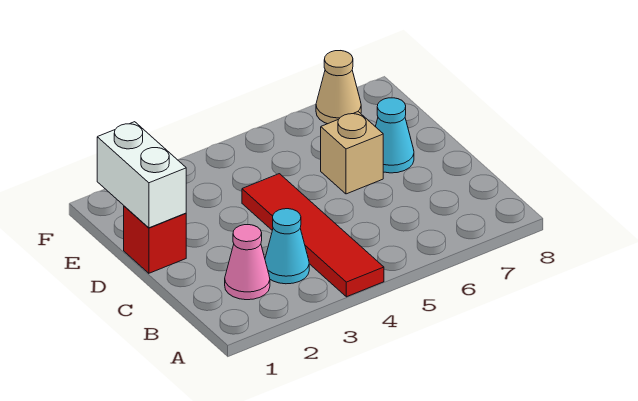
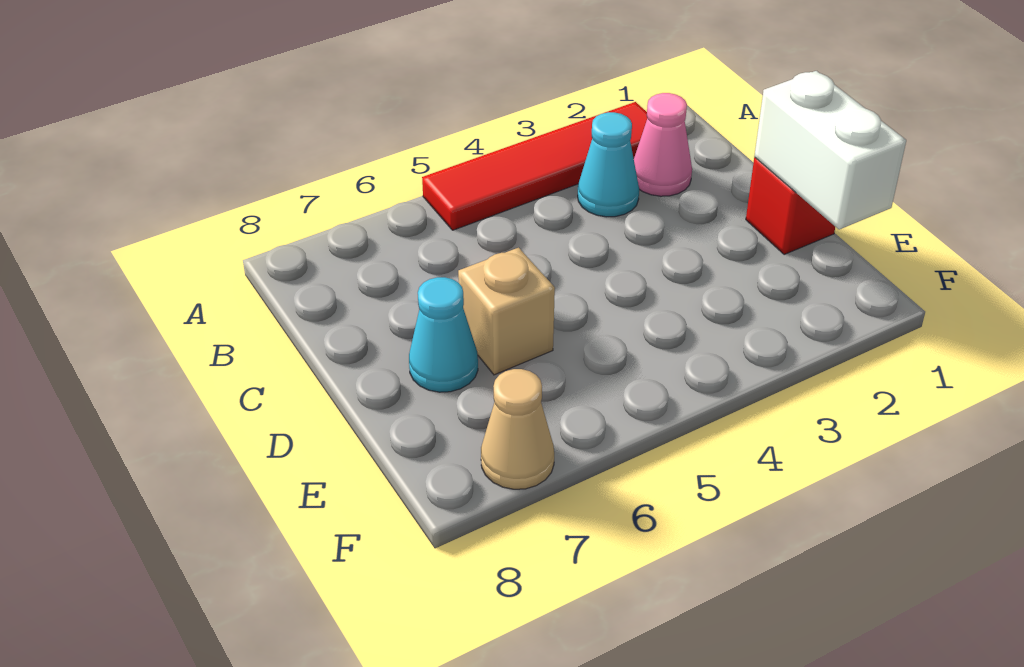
red 1x4 tile [242,174,384,297] -> red 1x4 tile turned to [422,102,647,230]

